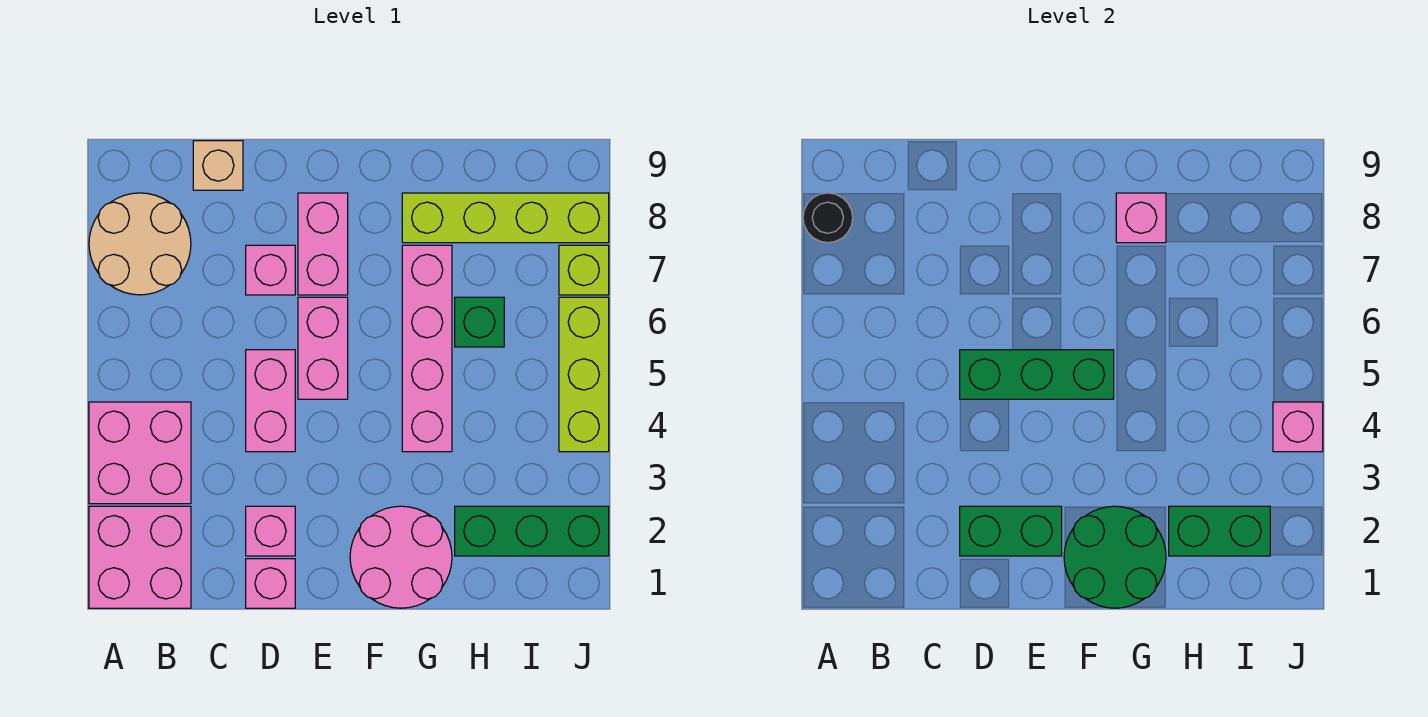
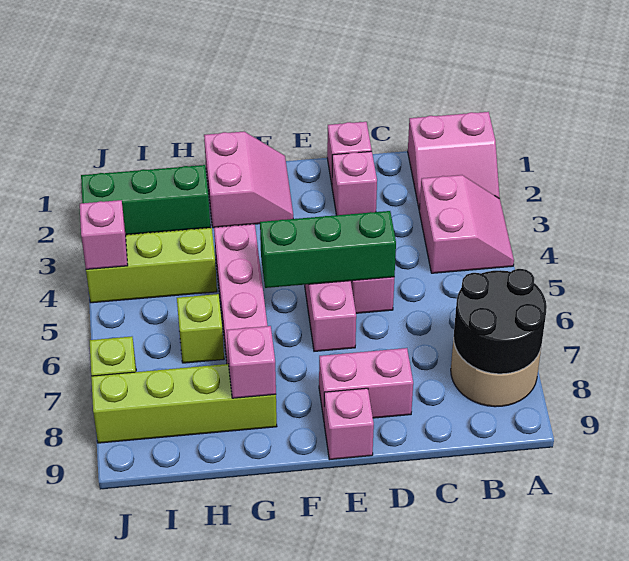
pink 2x2 brick [89,506,191,608] -> pink 2x2 slope [408,112,500,209]
pink 2x2 brick [89,402,191,504] -> pink 2x2 slope [419,175,514,273]
black 1x1 round brick [803,193,853,243] -> black 2x2 round brick [454,269,547,374]
tan 1x1 brick [193,141,243,190] -> none
green 1x2 brick [960,506,1062,556] -> none
pink 1x1 brick [246,245,295,295] -> pink 1x1 brick moved to [324,388,374,460]
pink 1x2 brick [298,193,348,295] -> pink 1x2 brick turned to [319,348,413,419]
pink 2x2 round brick [350,506,452,608] -> pink 2x2 slope [204,132,293,228]
green 2x2 round brick [1064,506,1166,608] -> none
green 1x2 brick [1169,506,1270,556] -> none
green 1x1 brick [455,297,504,347] -> lime 1x1 brick [177,294,224,363]
lime 1x3 brick [559,297,609,452] -> lime 1x3 brick turned to [86,228,217,303]

